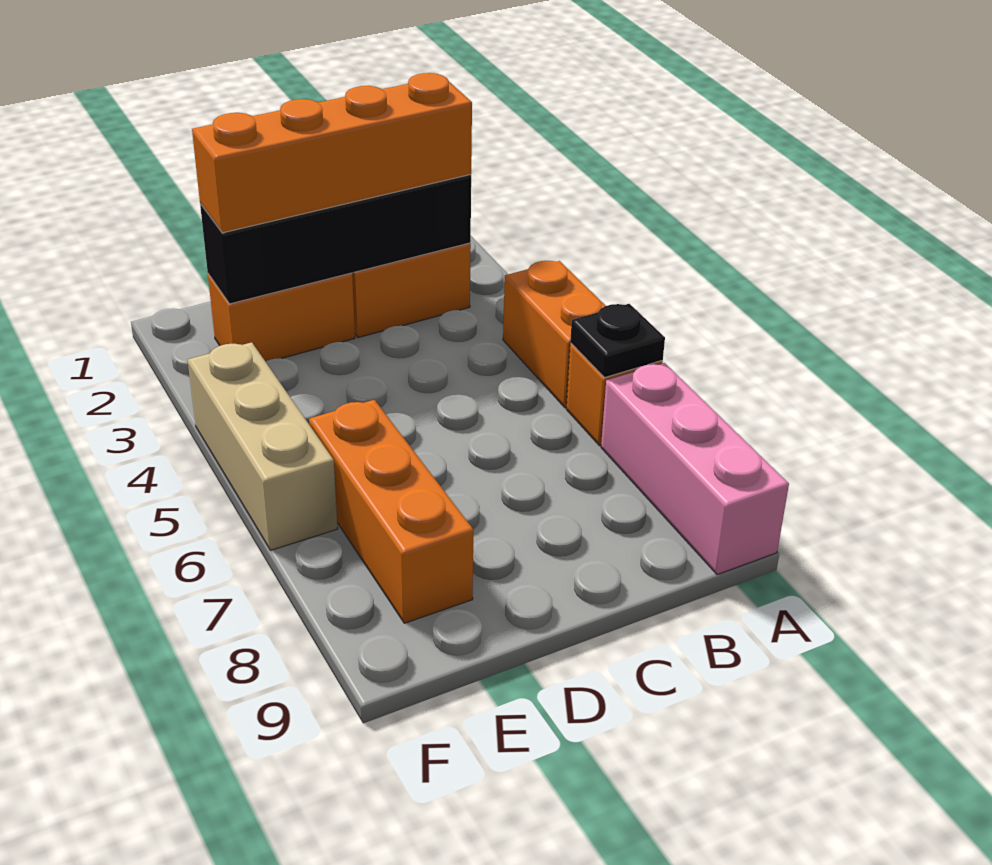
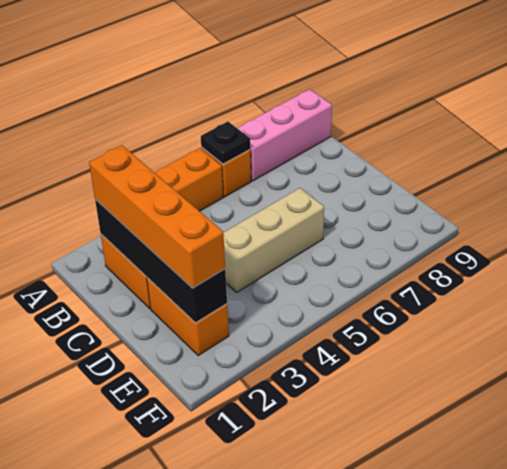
orange 1x3 brick [309,400,473,623] -> none
tan 1x3 brick [188,342,338,550] -> tan 1x3 brick moved to [223,188,324,292]

